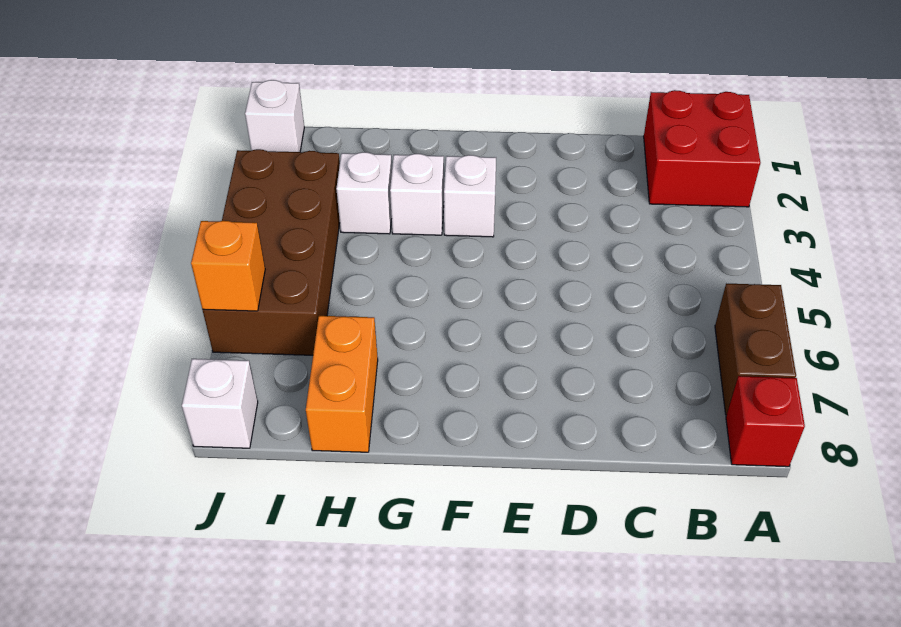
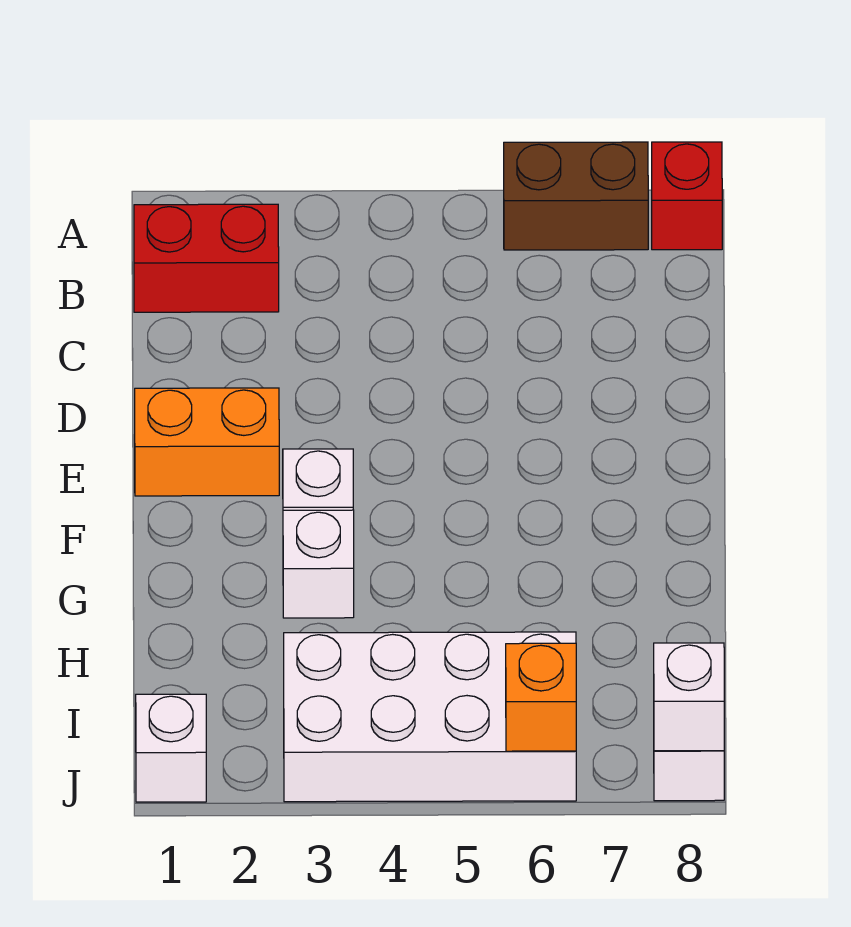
red 2x2 brick [644,90,761,207] -> red 1x2 brick [134,204,279,312]
white 1x1 brick [336,152,392,234] -> white 1x1 brick moved to [654,643,724,751]
orange 1x2 brick [306,316,378,452] -> orange 1x2 brick moved to [135,388,279,496]
brown 2x4 brick [203,149,340,355] -> white 2x4 brick [284,632,576,802]

